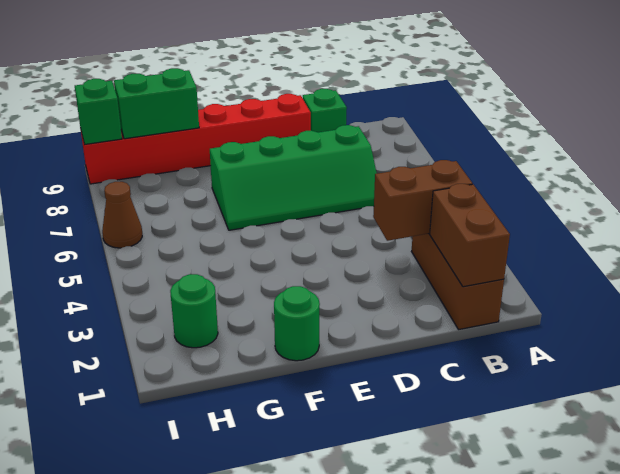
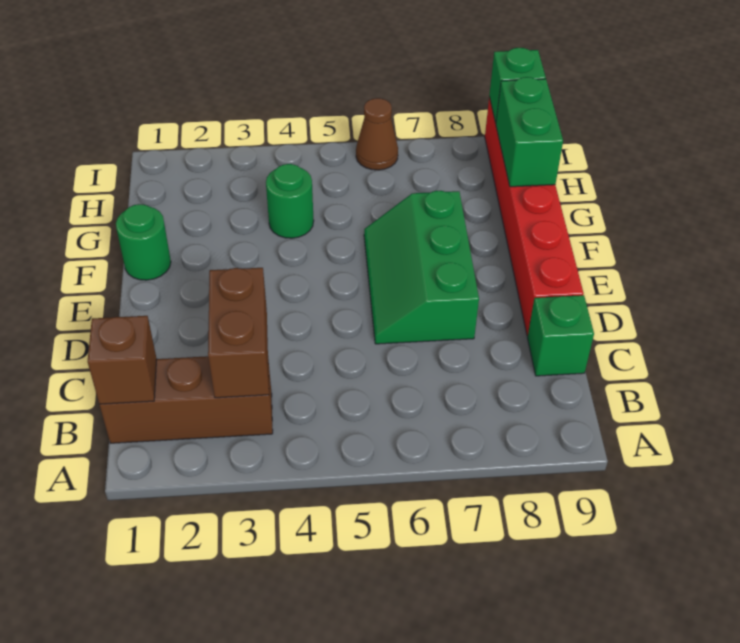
brown 1x2 brick [430,184,510,287] -> brown 1x1 brick [88,316,157,404]
green 2x4 slope [210,125,377,230] -> green 2x3 slope [364,191,479,344]
green 1x1 round brick [170,274,218,348] -> green 1x1 round brick moved to [266,164,314,238]

